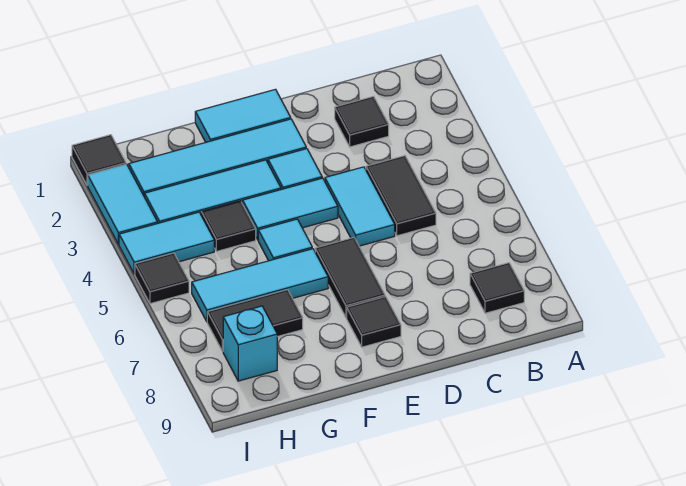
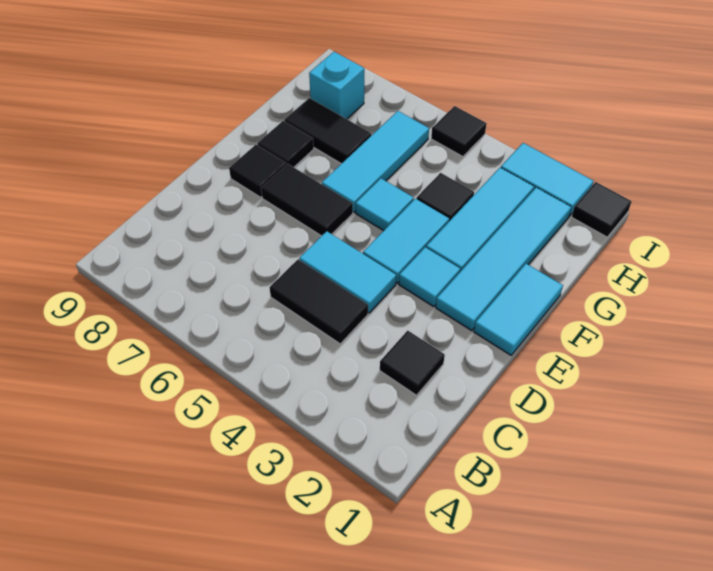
black 1x1 tile [470,263,524,313] -> black 1x1 tile moved to [257,121,314,167]
black 1x2 tile [207,290,303,351] -> black 1x2 tile turned to [284,98,371,164]
cyan 1x2 tile [119,212,214,274] -> none

